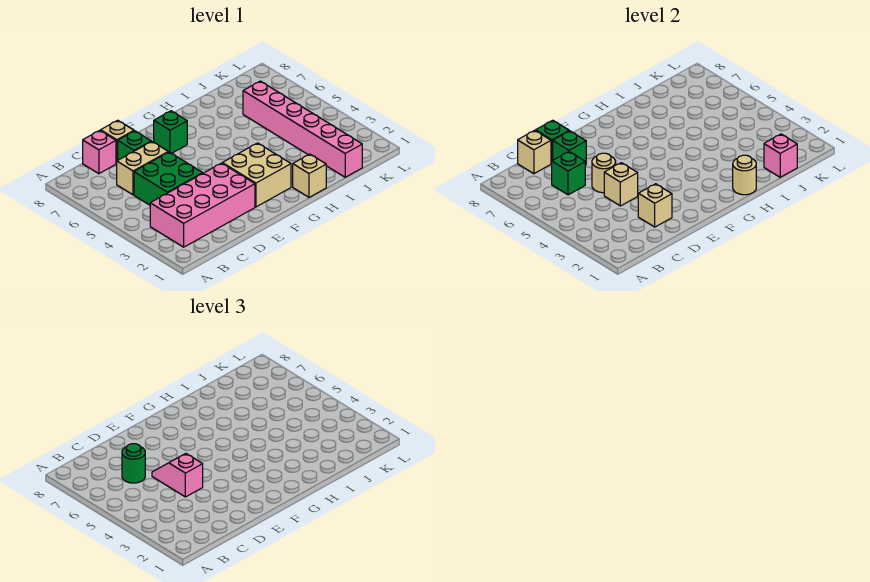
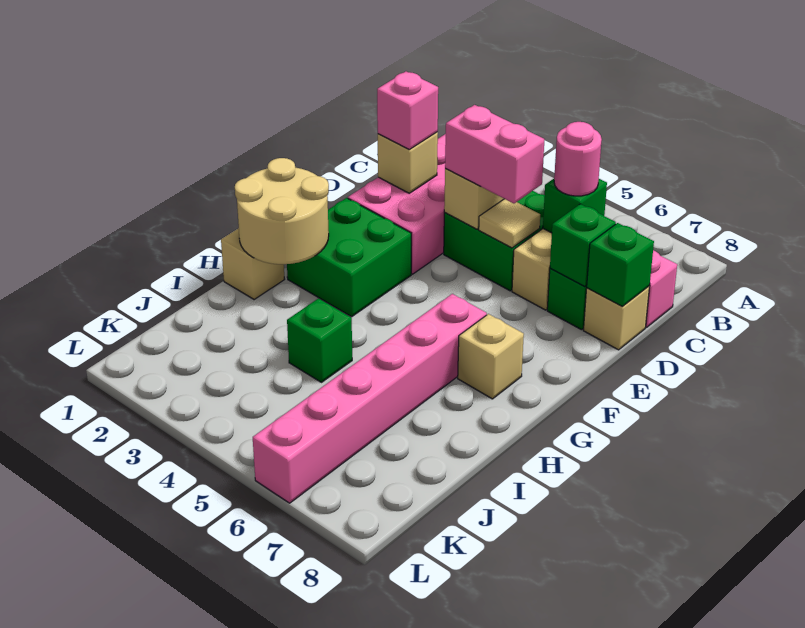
green 1x1 round brick [122,444,145,483] -> pink 1x1 round brick [554,122,602,196]
tan 1x1 brick [518,130,551,174] -> tan 1x1 brick moved to [458,314,524,399]
pink 1x2 slope [152,454,203,497] -> pink 1x2 brick [445,105,544,203]
tan 1x1 round brick [592,153,616,193] -> tan 1x1 tile [479,199,540,248]
tan 2x2 brick [222,143,291,207] -> green 2x2 brick [287,198,411,317]
green 1x1 brick [154,111,187,153] -> green 1x1 brick moved to [287,298,352,382]
tan 1x1 round brick [733,155,756,195] -> tan 2x2 round brick [235,158,329,264]
pink 1x6 brick [243,81,362,177] -> pink 1x6 brick turned to [253,294,487,503]
pink 1x1 brick [764,134,797,177] -> pink 1x1 brick moved to [377,71,438,149]

